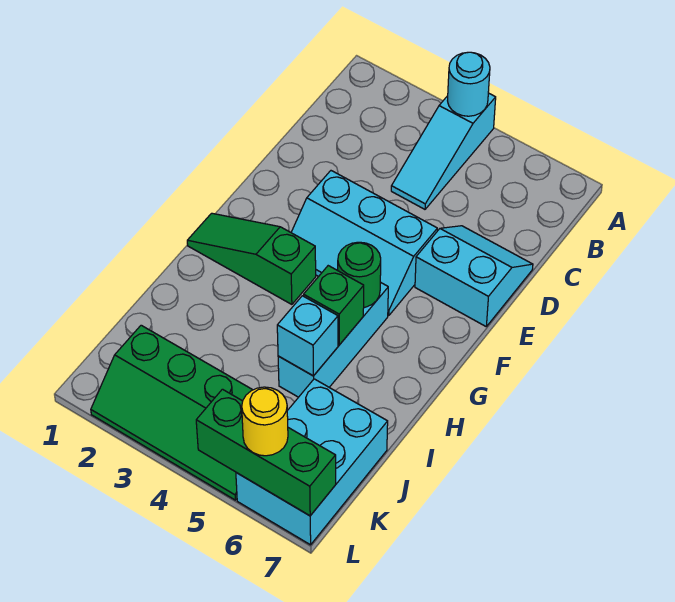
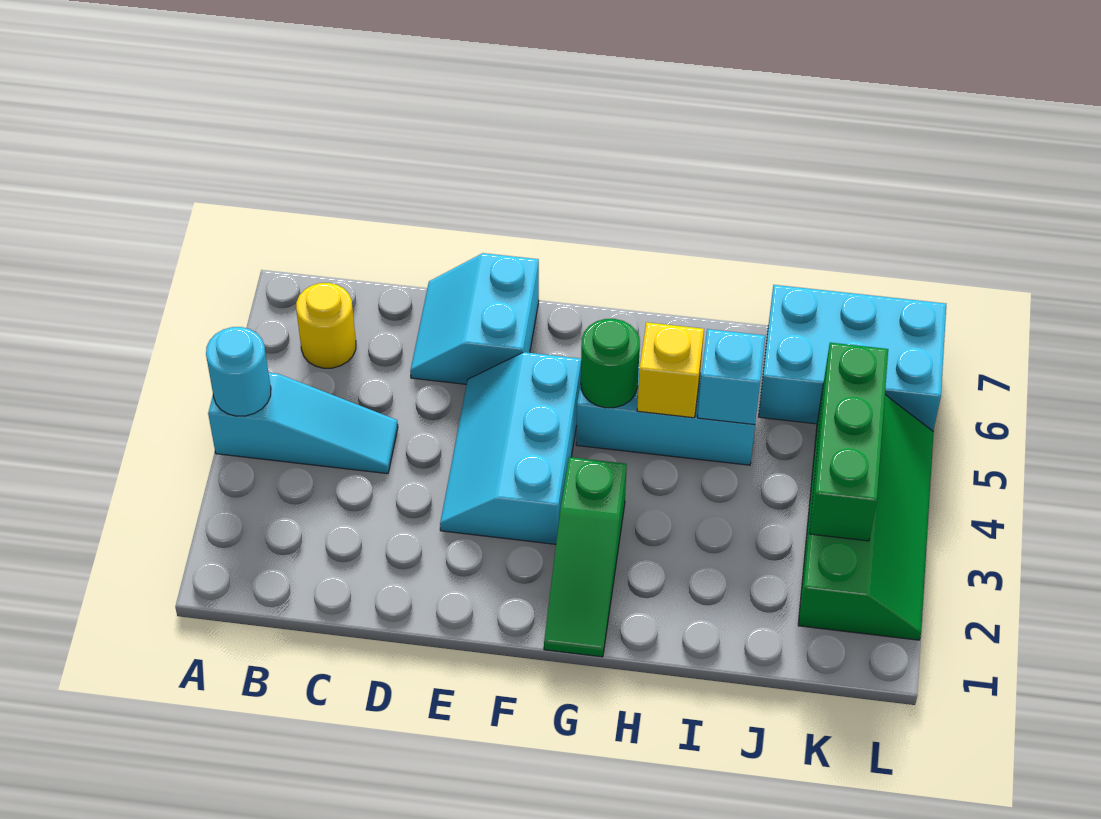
cyan 2x3 slope [291,171,437,316] -> cyan 2x3 slope turned to [440,352,581,544]
green 1x1 brick [304,266,364,345] -> yellow 1x1 brick [637,322,704,418]
green 1x3 brick [196,389,336,516] -> green 1x3 brick moved to [809,343,888,541]
yellow 1x1 round brick [242,387,288,456] -> yellow 1x1 round brick moved to [296,283,356,368]

